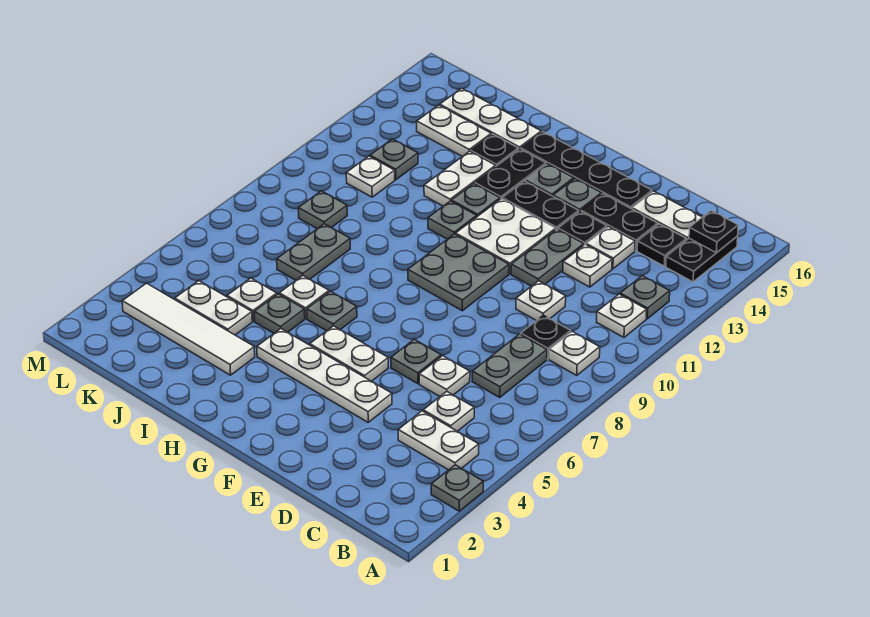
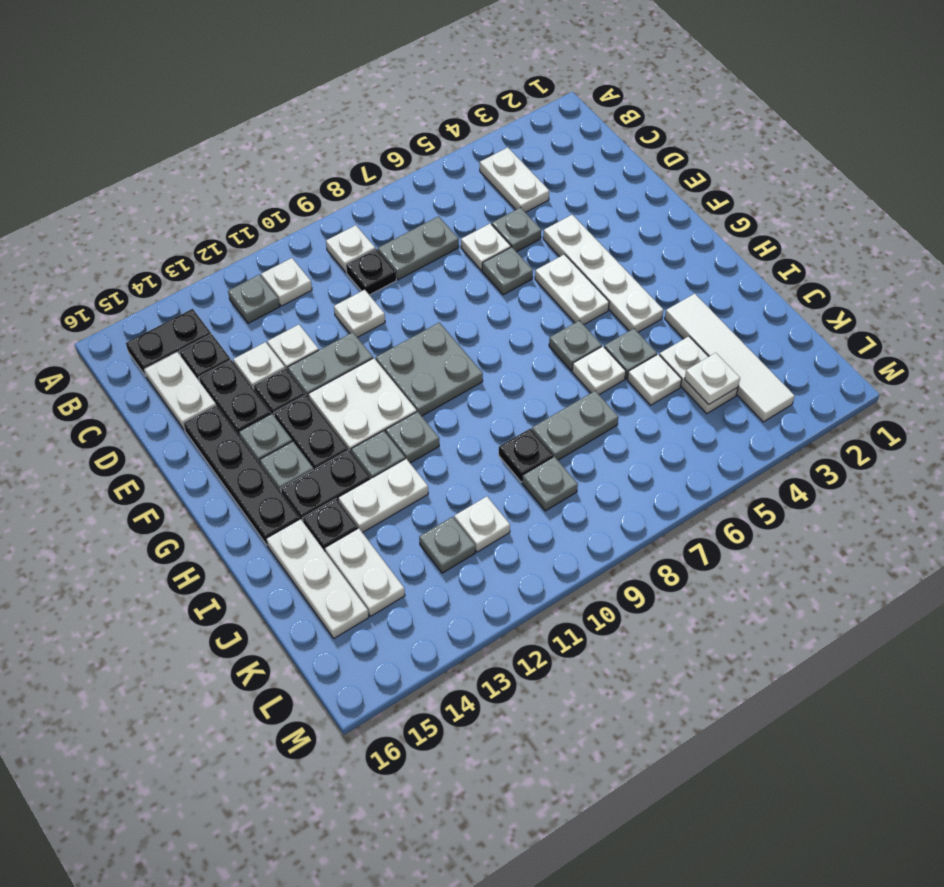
grey 1x1 plate [431,465,483,511] -> grey 1x1 plate moved to [492,208,541,252]
black 1x1 plate [689,211,738,253] -> black 1x1 plate moved to [499,428,553,482]
white 1x1 plate [423,392,474,431] -> white 1x1 plate moved to [685,353,740,405]

